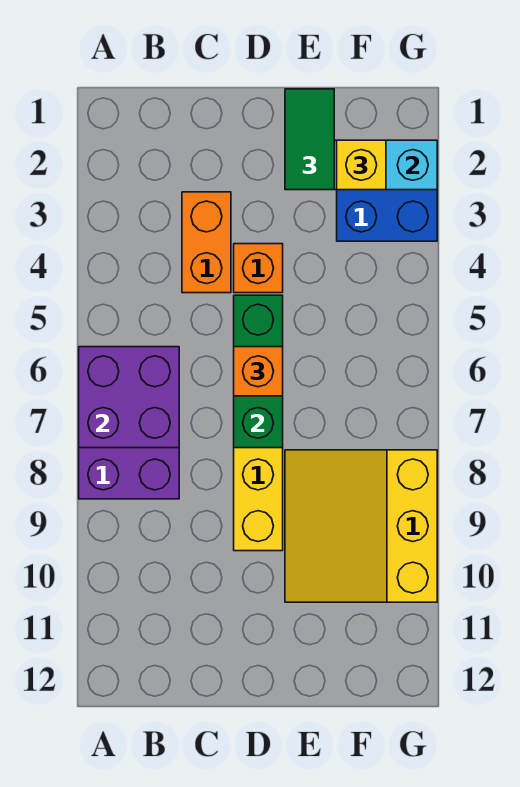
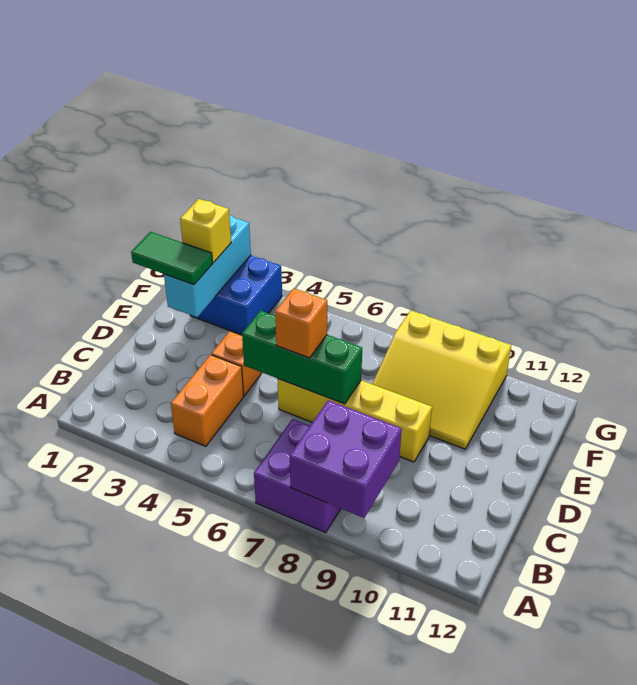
purple 2x2 brick [79,347,179,448] -> purple 2x2 brick moved to [290,400,402,518]
orange 1x2 brick [182,192,231,293] -> orange 1x2 brick turned to [171,355,244,446]

